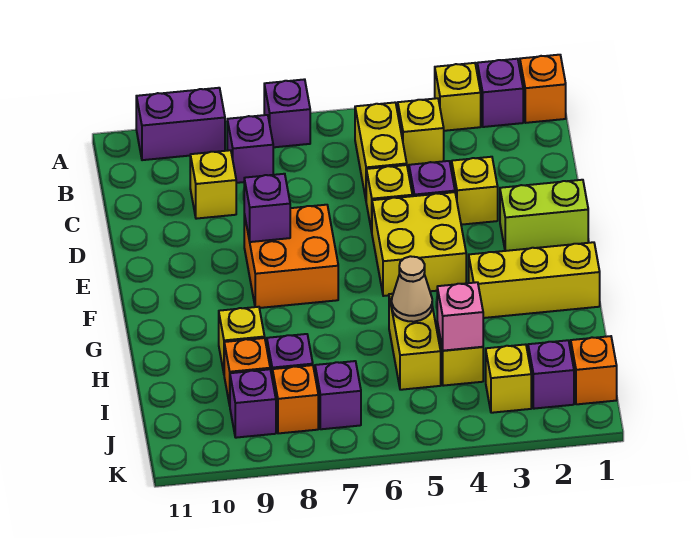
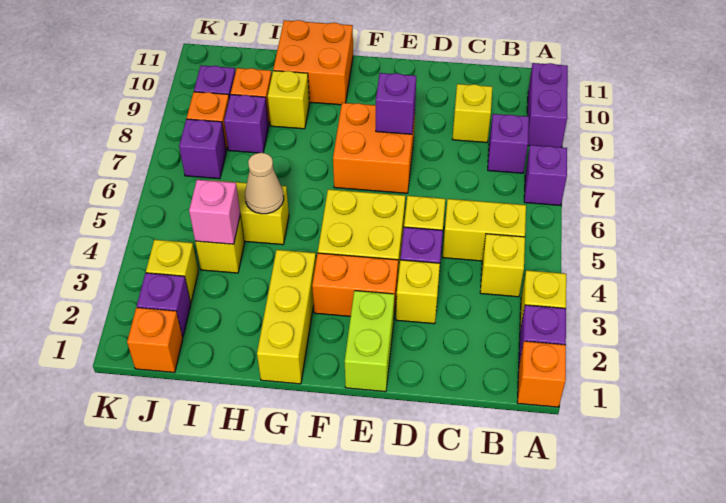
none -> orange 1x2 brick [312,253,398,316]
none -> orange 2x2 brick [273,20,353,105]

